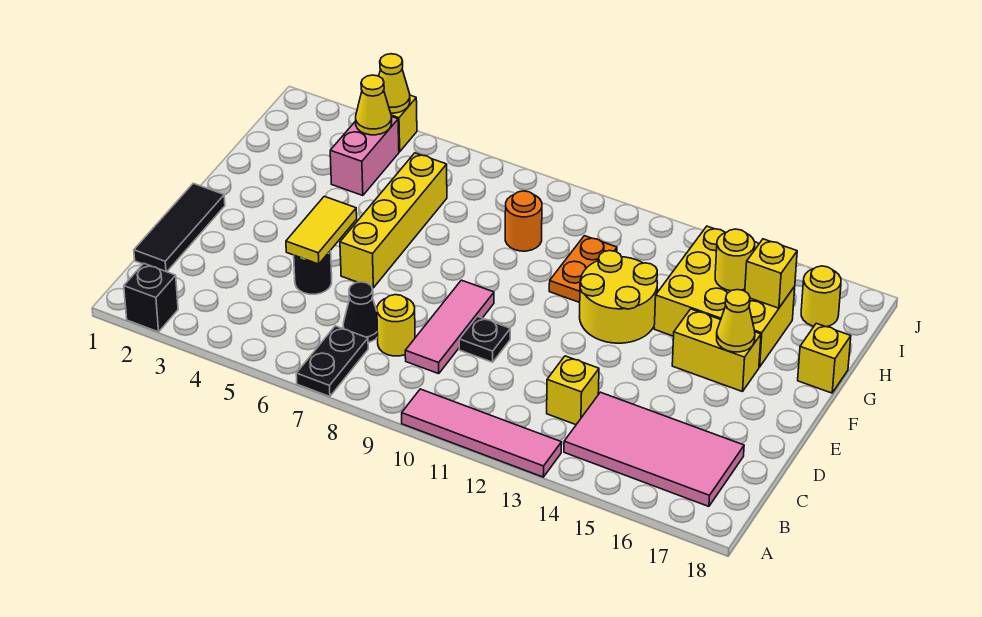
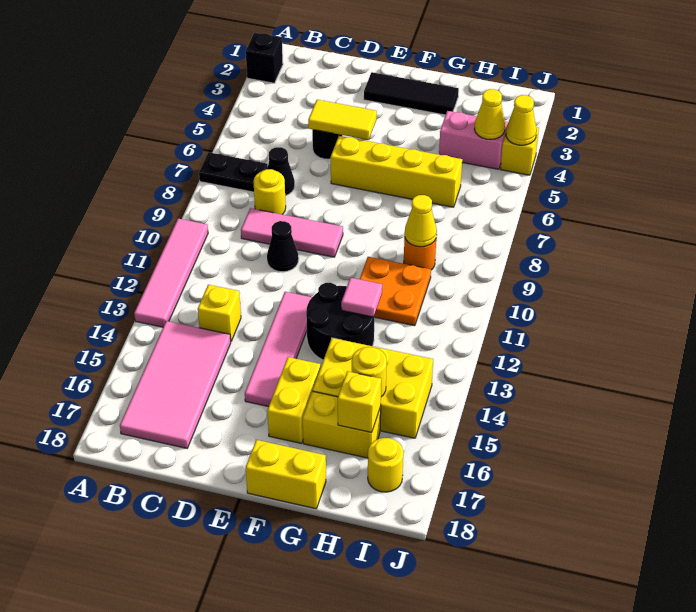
black 1x3 tile [134,183,225,272] -> black 1x3 tile moved to [364,72,459,115]
black 1x1 plate [459,316,510,362] -> black 1x1 cone [267,221,299,272]
none -> pink 1x4 tile [245,292,312,407]
yellow 2x2 round brick [580,251,657,343] -> black 2x2 round brick [306,283,374,360]
yellow 1x1 cone [717,290,755,352] -> yellow 1x1 cone moved to [405,195,437,247]
orange 1x2 plate [549,236,617,303] -> orange 2x2 plate [360,257,431,326]
none -> pink 1x1 tile [341,278,382,317]
yellow 1x1 brick [798,323,851,393] -> yellow 1x2 brick [246,440,326,509]

